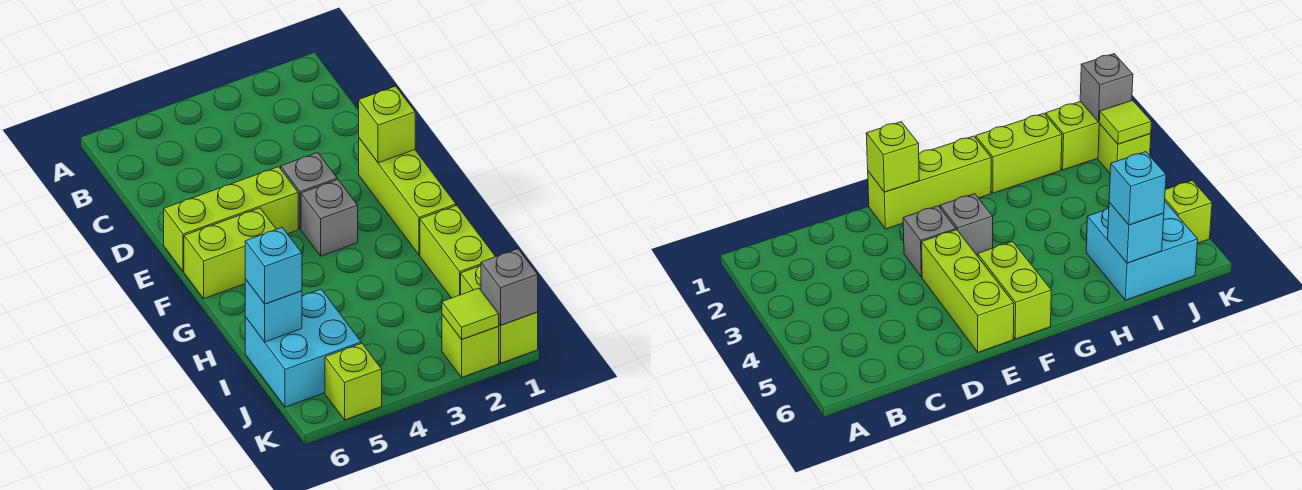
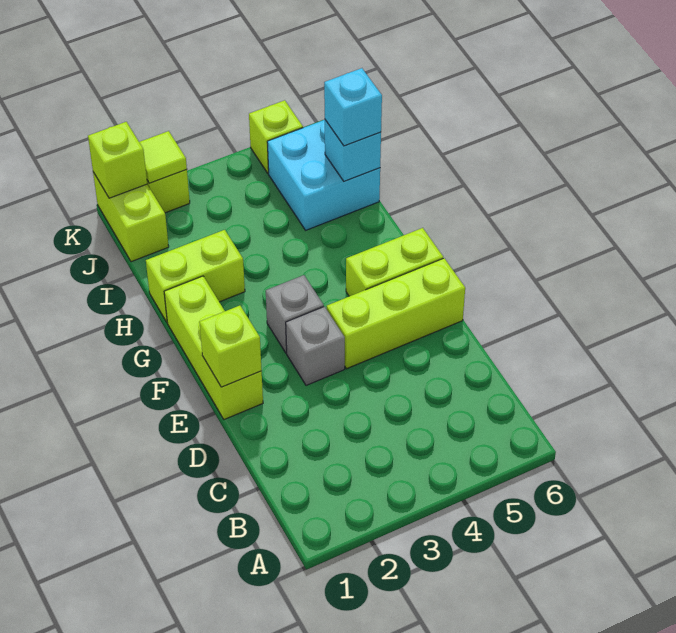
lime 1x2 brick [420,206,496,298] -> lime 1x2 brick turned to [146,230,245,322]
grey 1x1 brick [481,249,538,325] -> lime 1x1 brick [88,122,147,198]

